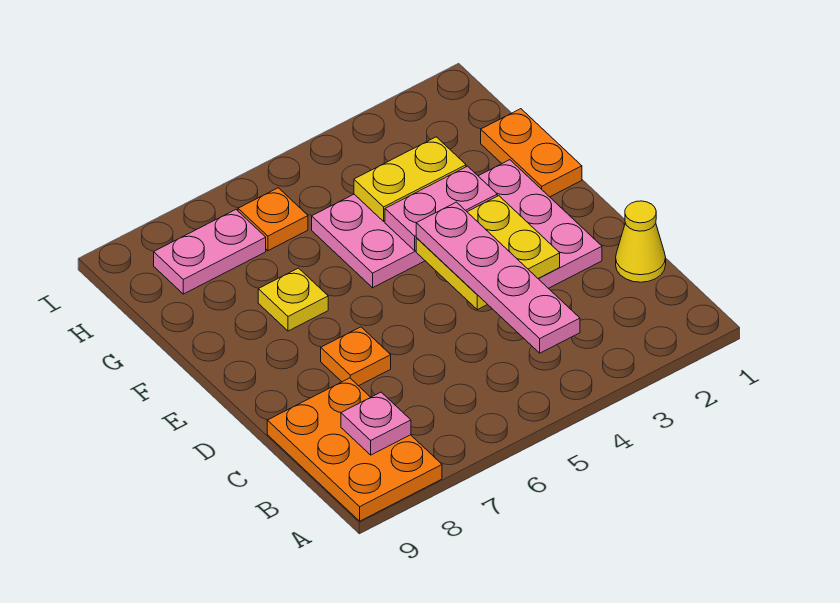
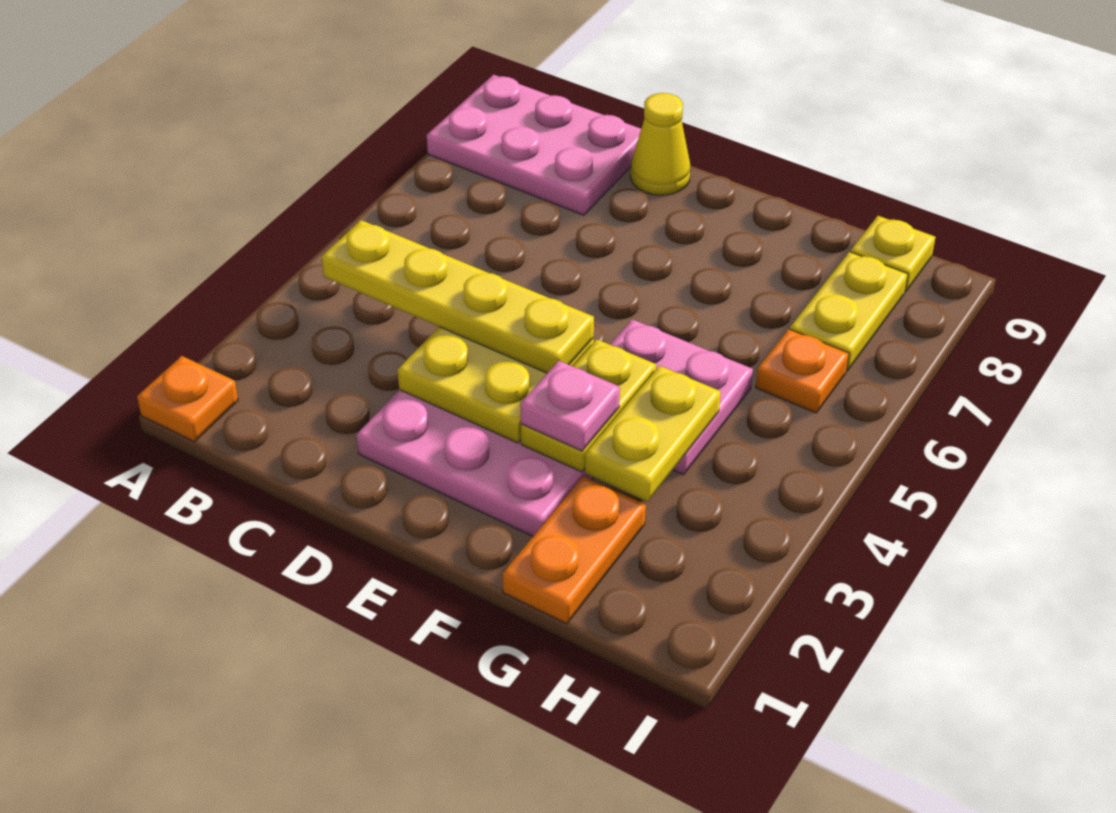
orange 2x3 plate [267,378,442,521] -> pink 2x3 plate [427,75,641,215]
pink 1x4 plate [416,202,580,353] -> yellow 1x4 plate [322,220,594,373]
pink 1x1 plate [341,392,411,455] -> pink 1x1 plate moved to [520,361,620,451]
yellow 1x1 cone [616,201,666,282] -> yellow 1x1 cone moved to [630,93,690,195]
orange 1x1 plate [321,327,391,386] -> orange 1x1 plate moved to [137,356,238,442]
orange 1x2 plate [481,109,582,197] -> orange 1x2 plate turned to [503,477,646,624]
pink 1x2 plate [385,166,497,251] -> yellow 1x2 plate [521,339,656,472]
yellow 1x1 plate [258,268,328,331] -> yellow 1x1 plate moved to [850,216,935,292]
pink 1x2 plate [154,210,266,294] -> yellow 1x2 plate [790,252,908,371]

